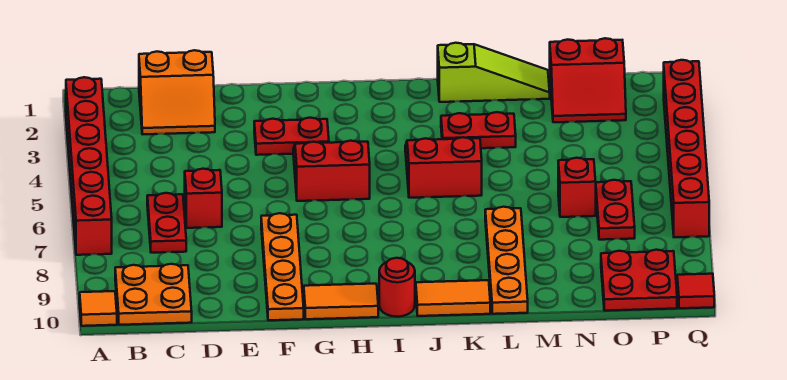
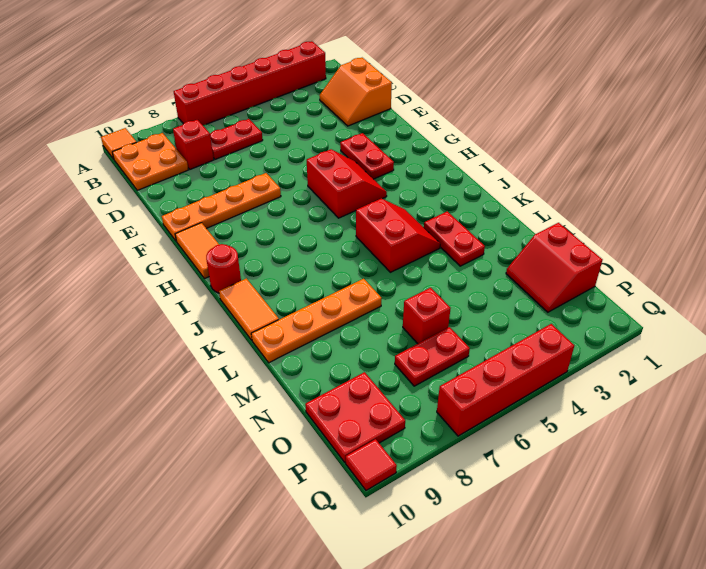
red 1x1 brick [185,169,222,228] -> red 1x1 brick moved to [173,120,214,169]
lime 1x3 slope [438,43,550,102] -> none
red 1x6 brick [664,60,709,237] -> red 1x4 brick [437,324,574,436]

